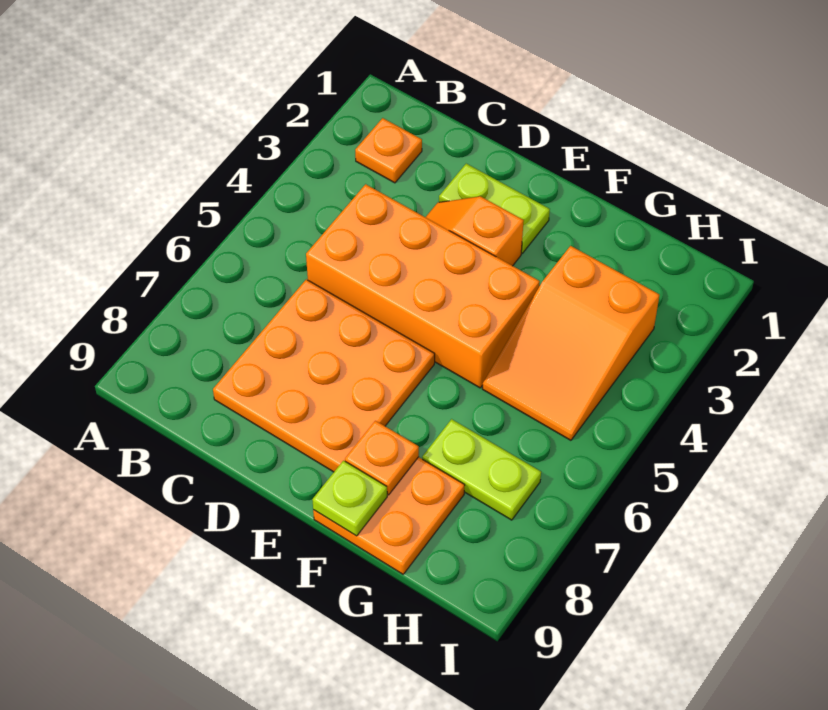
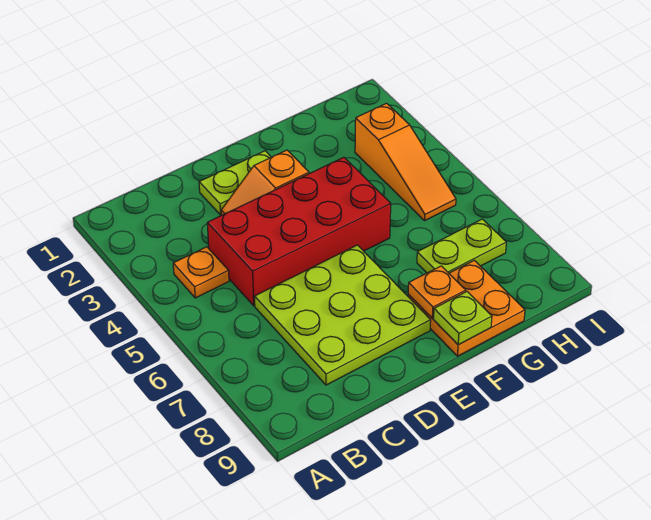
orange 1x1 plate [355,118,422,183] -> orange 1x1 plate moved to [173,247,229,298]
orange 2x4 brick [306,184,540,388] -> red 2x4 brick [207,157,391,306]
orange 3x3 plate [213,279,435,472] -> lime 3x3 plate [255,245,431,385]
orange 2x3 slope [482,246,659,440] -> orange 1x3 slope [355,103,456,220]

